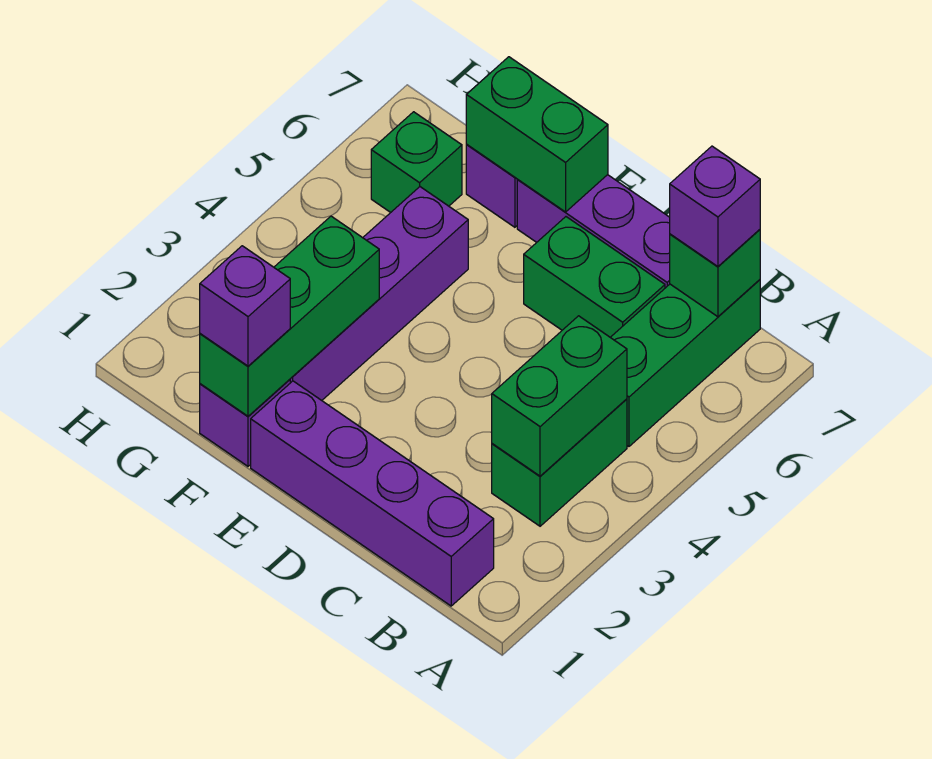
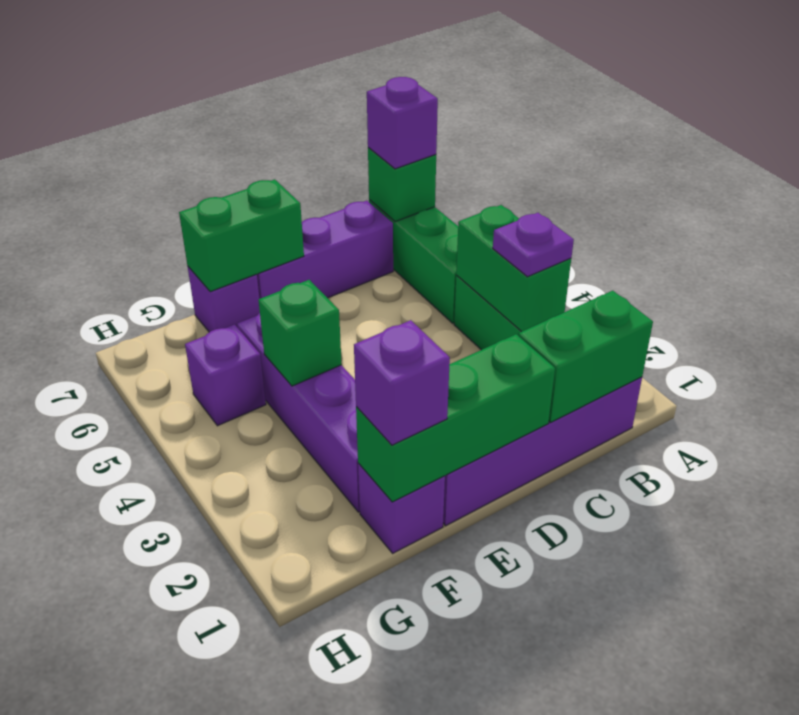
none -> purple 1x1 plate [493,213,574,277]
green 1x2 brick [524,217,665,337] -> green 1x2 brick moved to [519,291,653,422]
green 1x3 brick [200,216,379,416] -> green 1x3 brick turned to [356,334,555,502]
none -> purple 1x1 brick [185,324,266,426]
green 1x1 brick [371,112,462,213] -> green 1x1 brick moved to [259,280,342,386]

